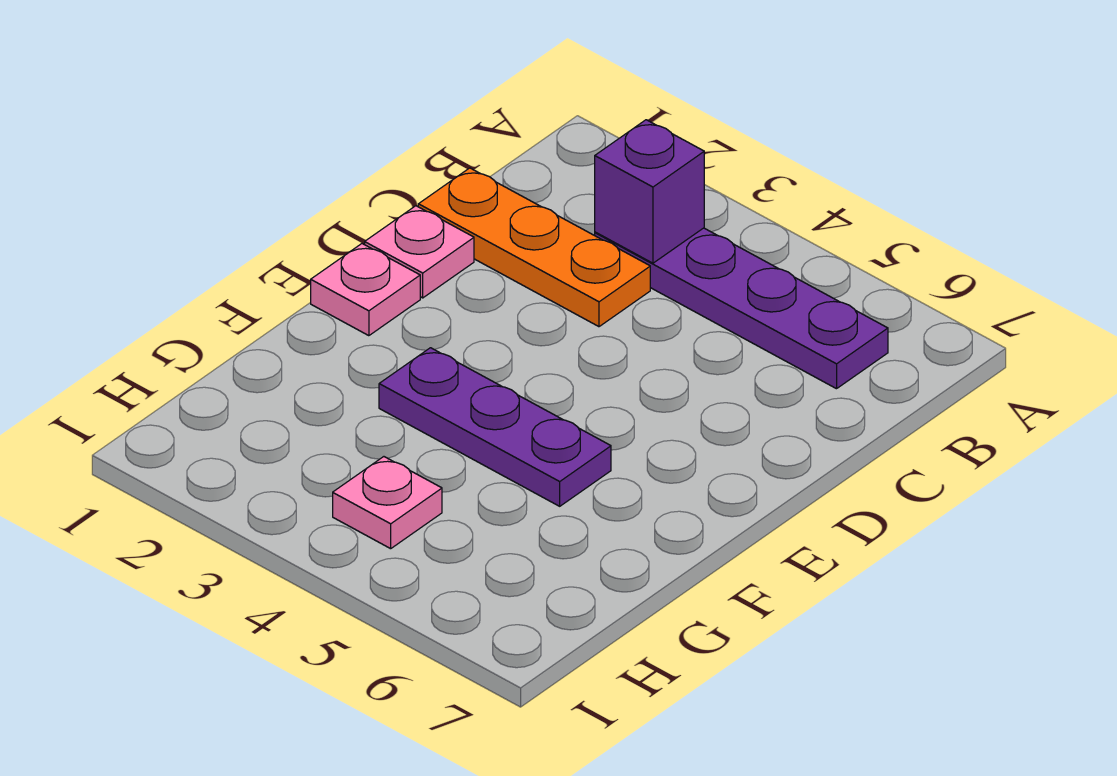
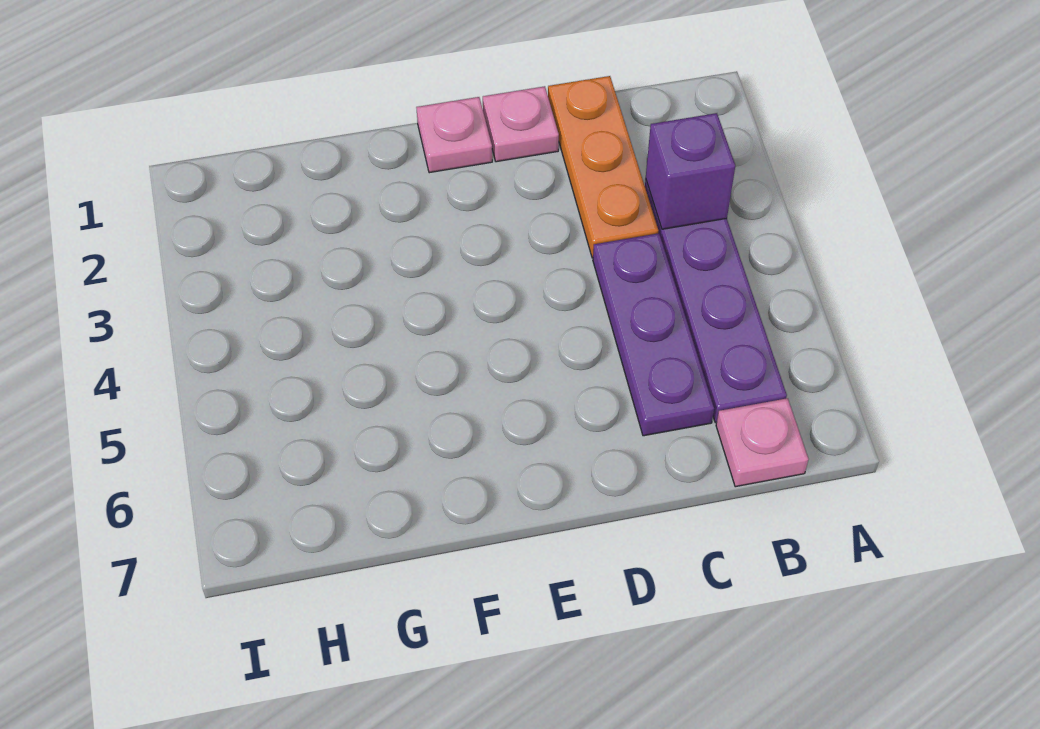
purple 1x3 plate [379,348,611,506] -> purple 1x3 plate moved to [593,233,714,436]
pink 1x1 plate [333,457,442,549] -> pink 1x1 plate moved to [716,398,809,487]

